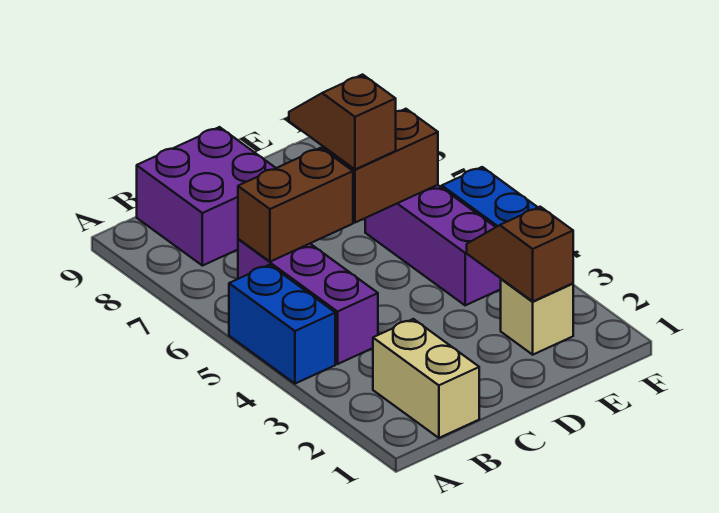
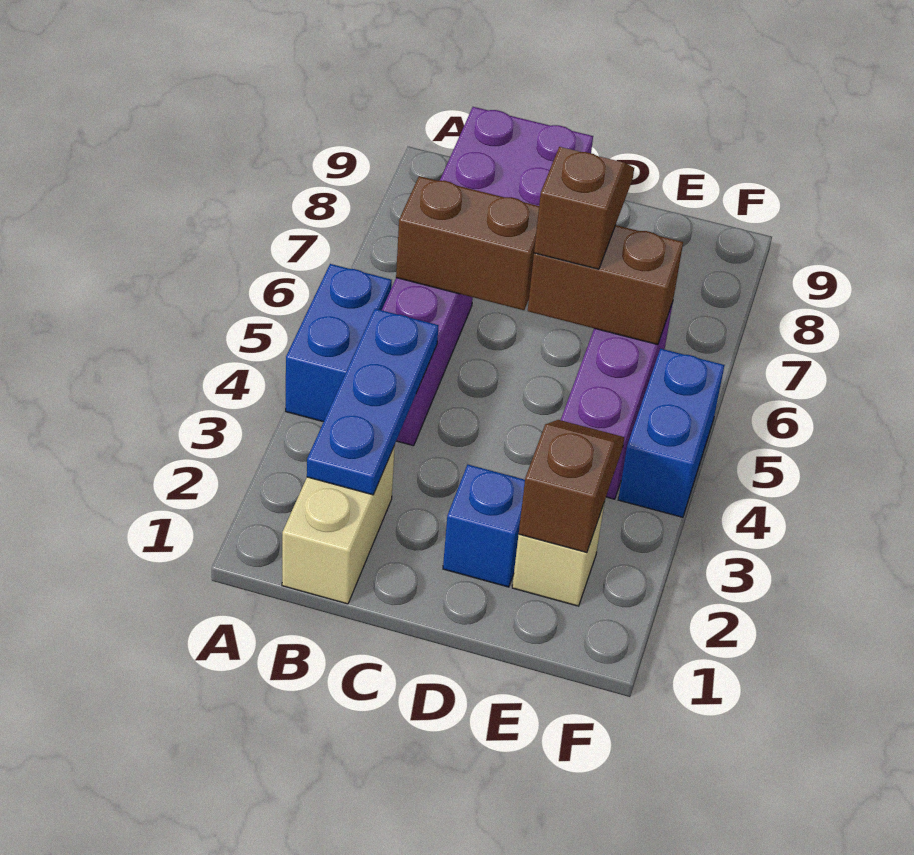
none -> blue 1x3 plate [307,309,439,495]
none -> blue 1x1 brick [443,465,525,587]

